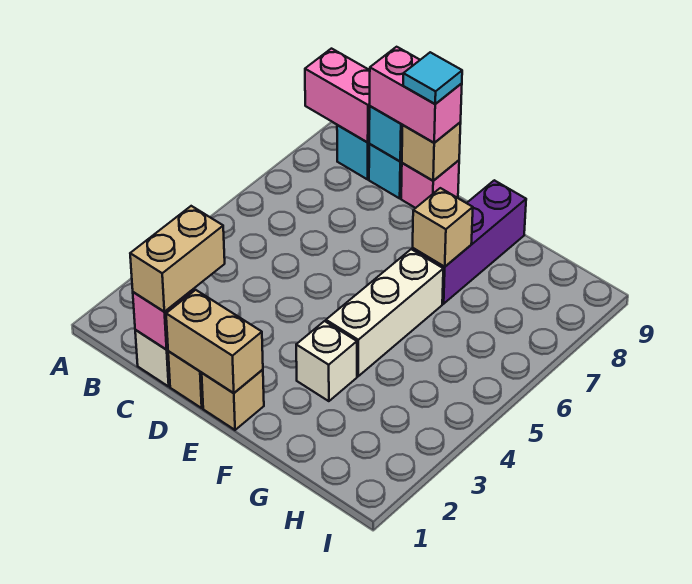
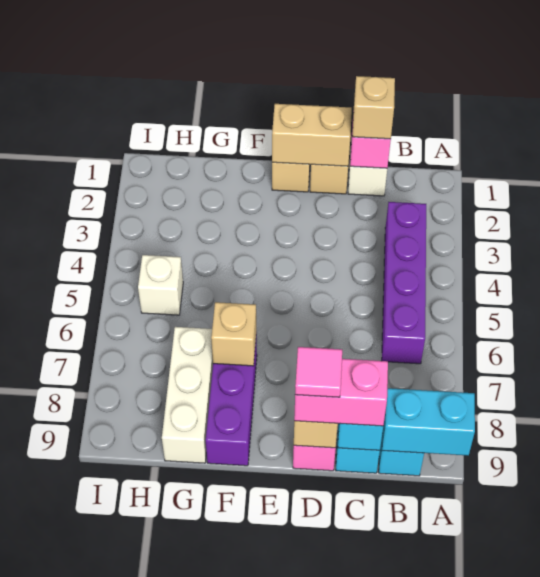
pink 1x2 brick [305,49,370,142] -> cyan 1x2 brick [382,388,475,456]
none -> purple 1x4 brick [382,202,426,364]
tan 1x2 brick [130,206,225,312] -> tan 1x1 brick [352,76,395,139]
cyan 1x1 tile [403,52,462,104] -> pink 1x1 tile [295,347,342,397]
white 1x1 brick [296,321,357,401] -> white 1x1 brick moved to [138,255,183,315]
white 1x3 brick [326,249,443,376] -> white 1x3 brick moved to [162,327,213,463]

